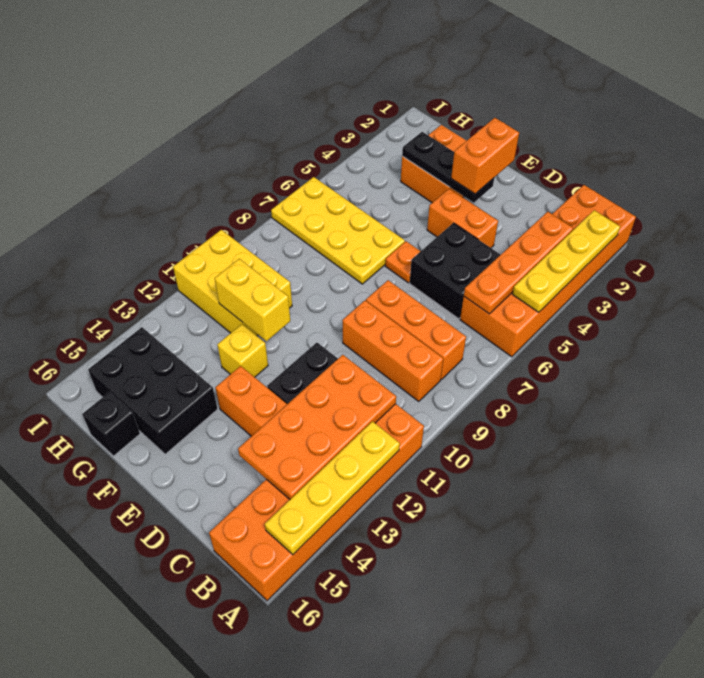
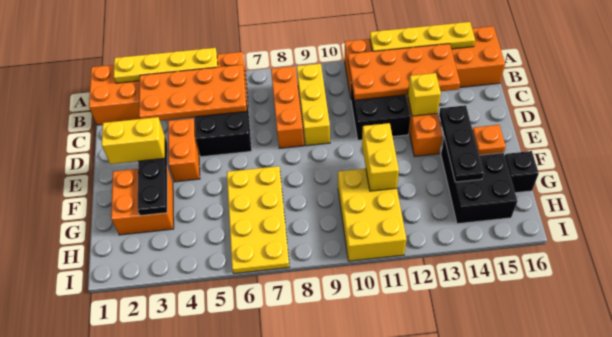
orange 1x4 plate [464,212,573,314] -> orange 2x4 plate [139,65,247,120]
orange 1x3 brick [342,301,443,402] -> yellow 1x3 brick [297,64,330,146]
orange 1x2 brick [451,118,519,194] -> yellow 1x2 brick [102,117,165,164]
orange 1x1 plate [385,241,421,283] -> orange 1x1 plate moved to [473,125,506,155]
none -> black 1x3 plate [439,105,484,182]
yellow 1x1 brick [217,324,268,377] -> yellow 1x1 brick moved to [408,73,441,116]

